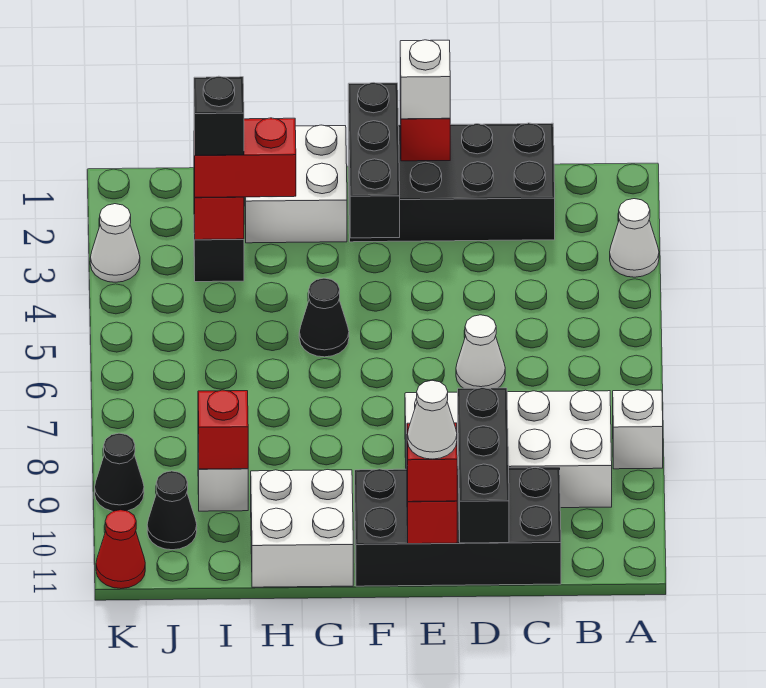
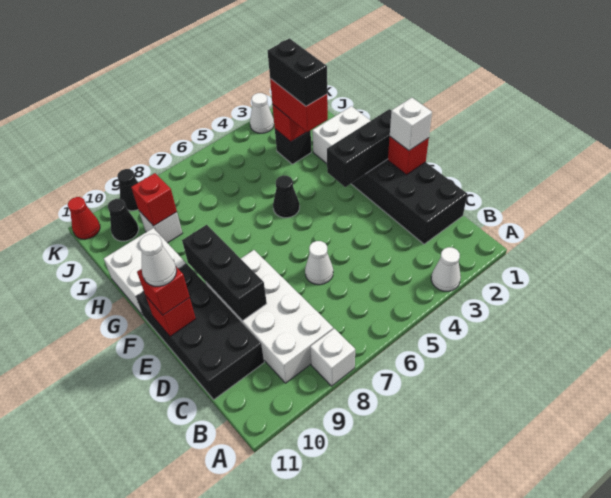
black 1x3 brick [458,388,509,543] -> black 1x3 brick turned to [182,225,267,321]
black 1x1 brick [194,76,244,155] -> black 1x2 brick [268,38,327,106]

